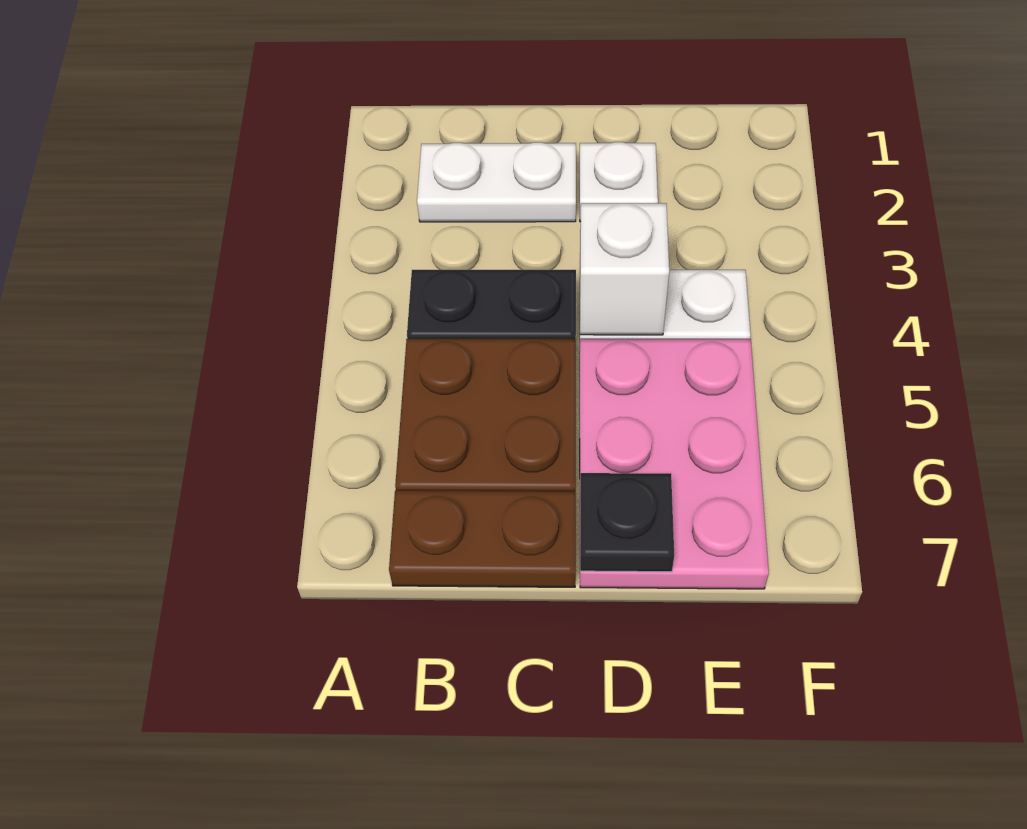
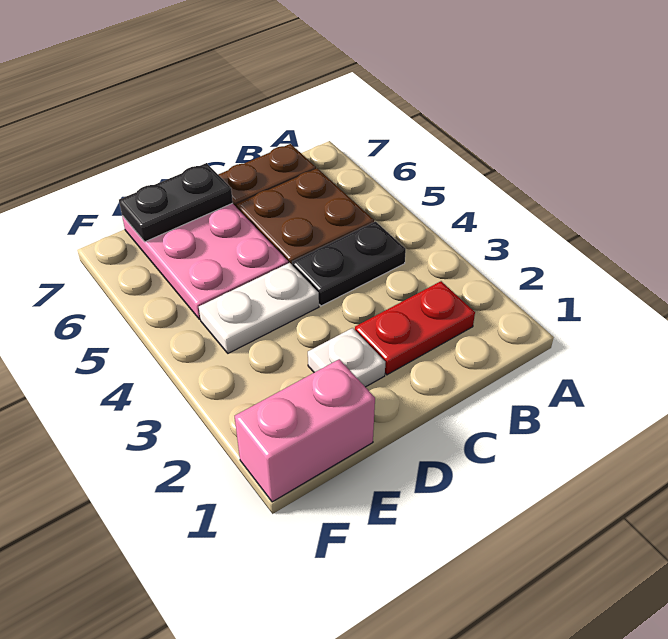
white 1x2 plate [417,142,576,222] -> red 1x2 plate [355,281,475,375]
white 1x1 brick [580,203,669,335] -> none
black 1x1 plate [580,473,674,572] -> black 1x2 plate [119,163,233,242]
none -> pink 1x2 brick [235,359,375,502]

